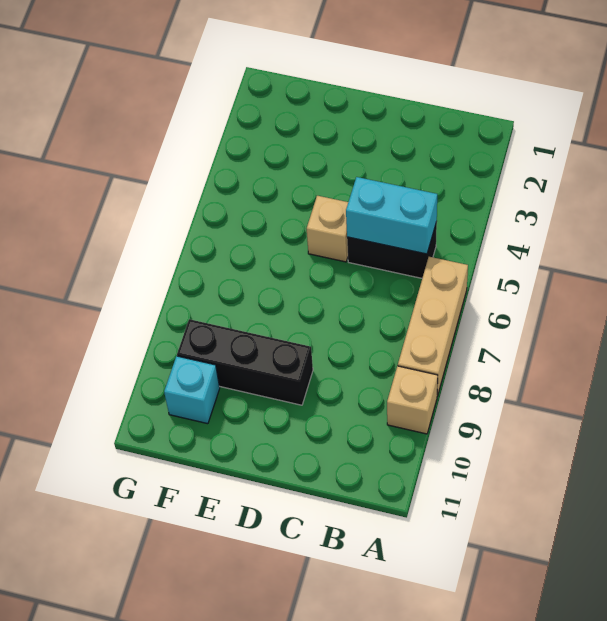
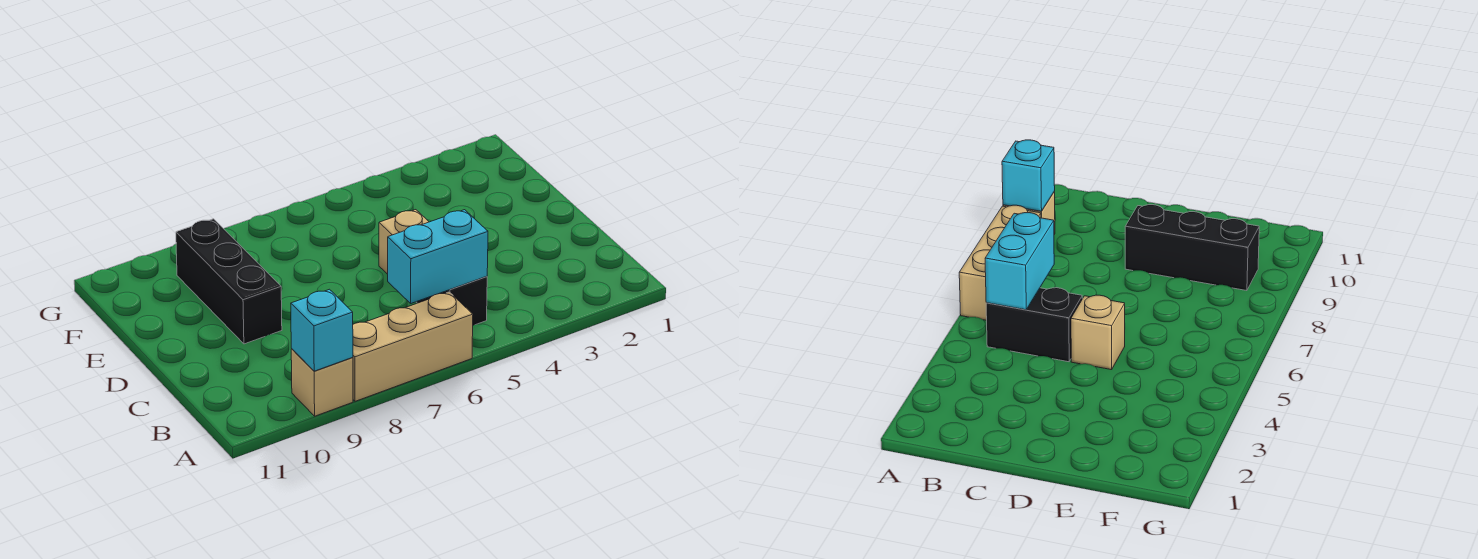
cyan 1x2 brick [346,177,437,254] -> cyan 1x2 brick turned to [388,210,488,303]
cyan 1x1 brick [164,356,220,424] -> cyan 1x1 brick moved to [291,289,353,371]

